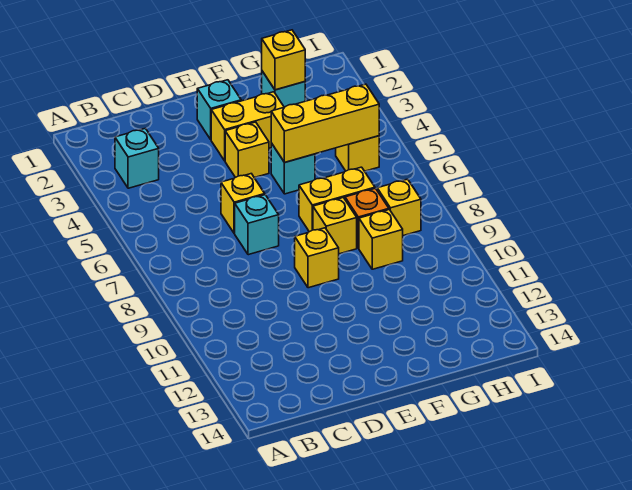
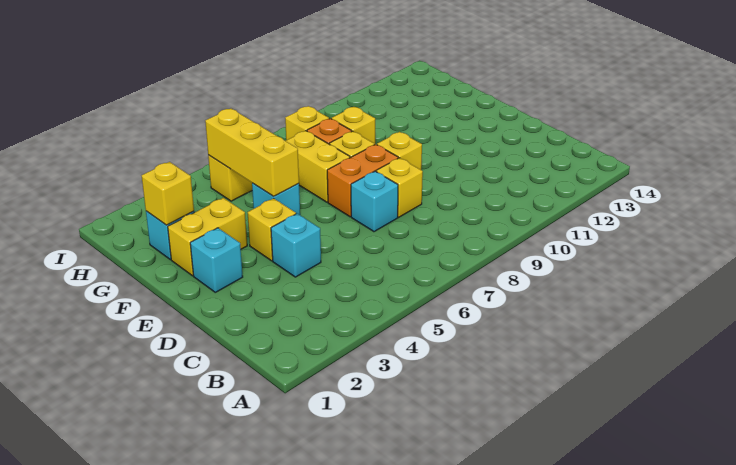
cyan 1x1 brick [115,128,159,188] -> cyan 1x1 brick moved to [271,214,321,277]
yellow 1x1 brick [221,174,265,233] -> yellow 1x1 brick moved to [376,158,423,217]
yellow 1x2 brick [211,92,284,161] -> yellow 1x2 brick turned to [168,198,247,276]
none -> orange 1x2 brick [327,144,398,217]

